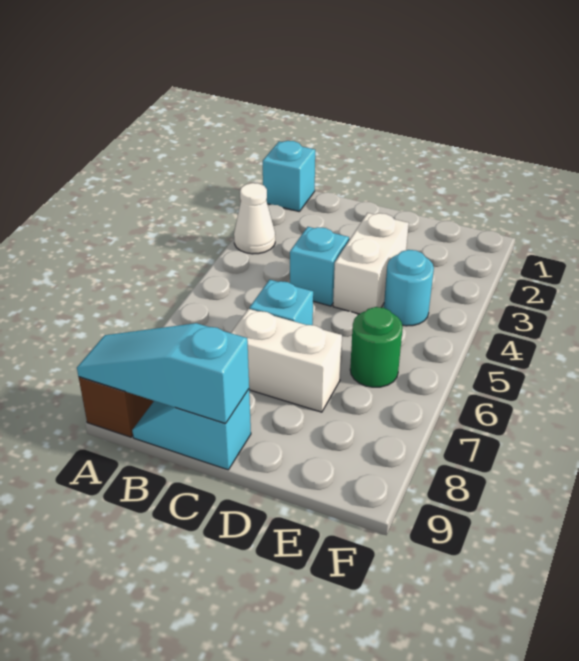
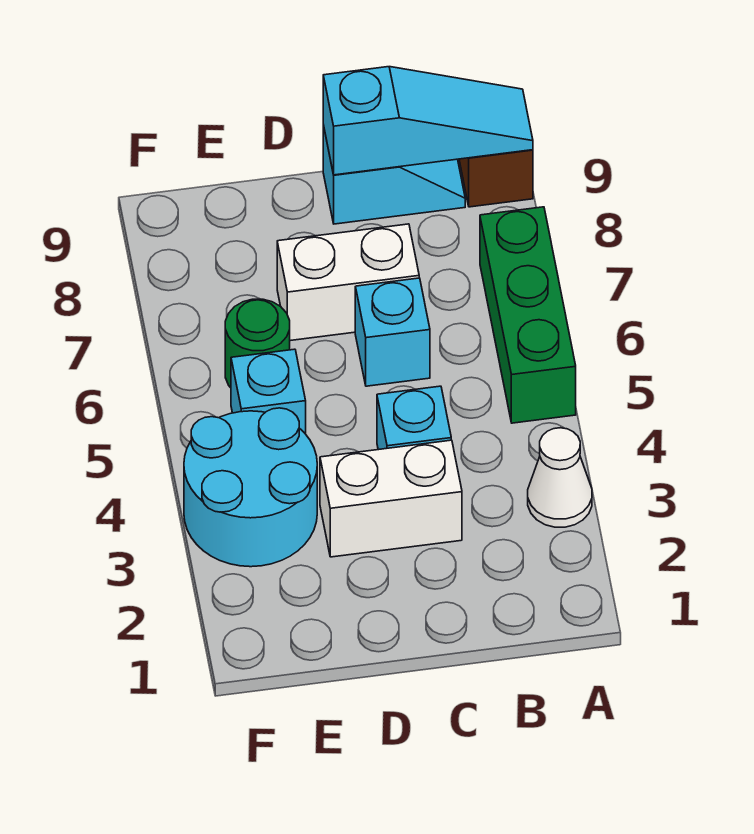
cyan 1x1 brick [263,141,315,212] -> cyan 1x1 brick moved to [231,349,306,434]
none -> green 1x3 brick [480,207,576,423]
white 1x2 brick [333,213,409,314] -> white 1x2 brick turned to [320,440,462,557]
cyan 1x1 round brick [384,250,434,326] -> cyan 2x2 round brick [184,408,317,567]

